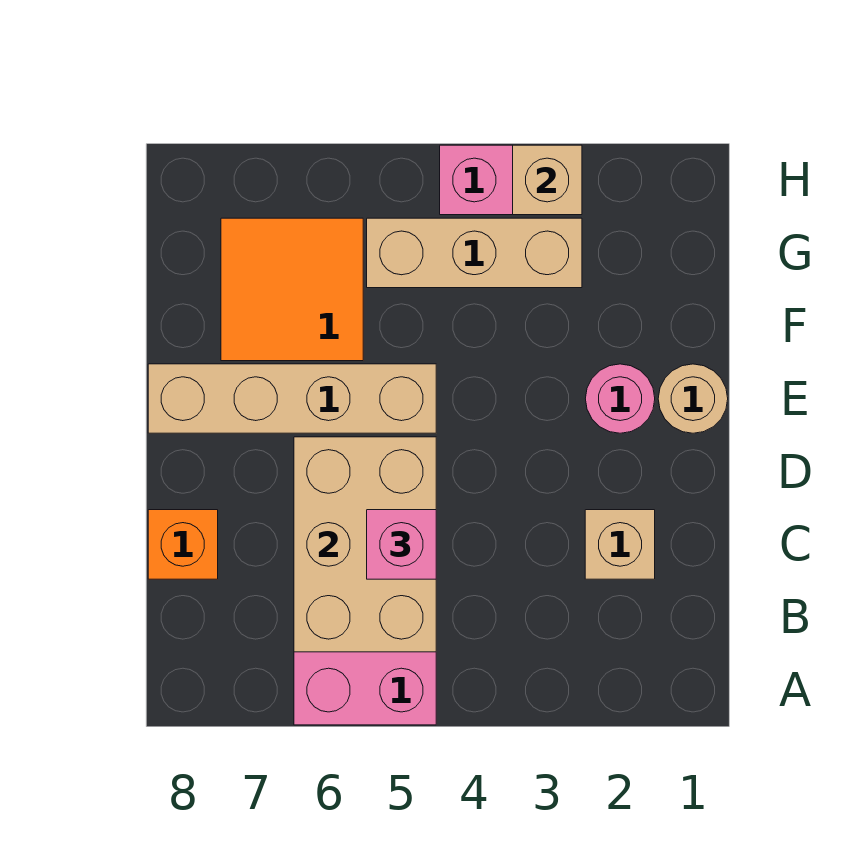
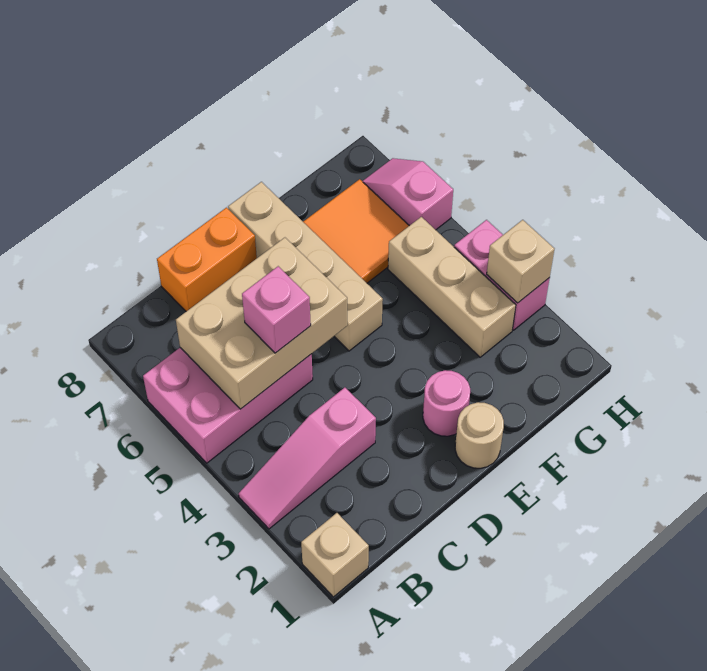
none -> pink 1x3 slope [239,388,376,529]
tan 1x1 brick [585,510,655,579] -> tan 1x1 brick moved to [301,513,369,597]
orange 1x1 brick [148,510,218,579] -> orange 1x2 brick [157,208,257,311]
none -> pink 1x2 slope [362,158,453,230]

